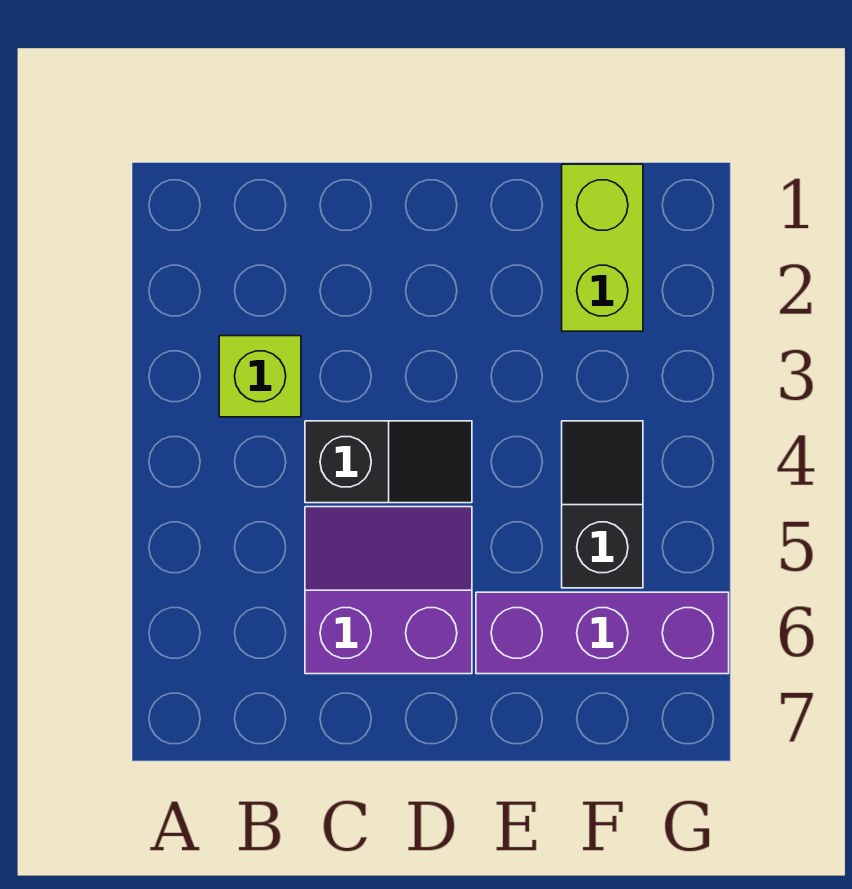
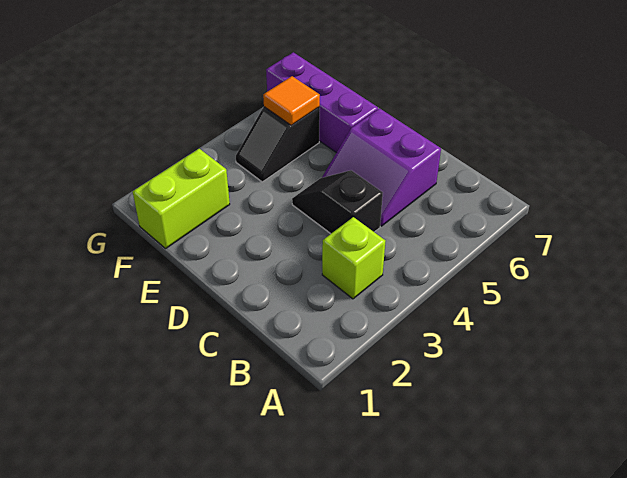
none -> orange 1x1 tile [263,76,320,125]

